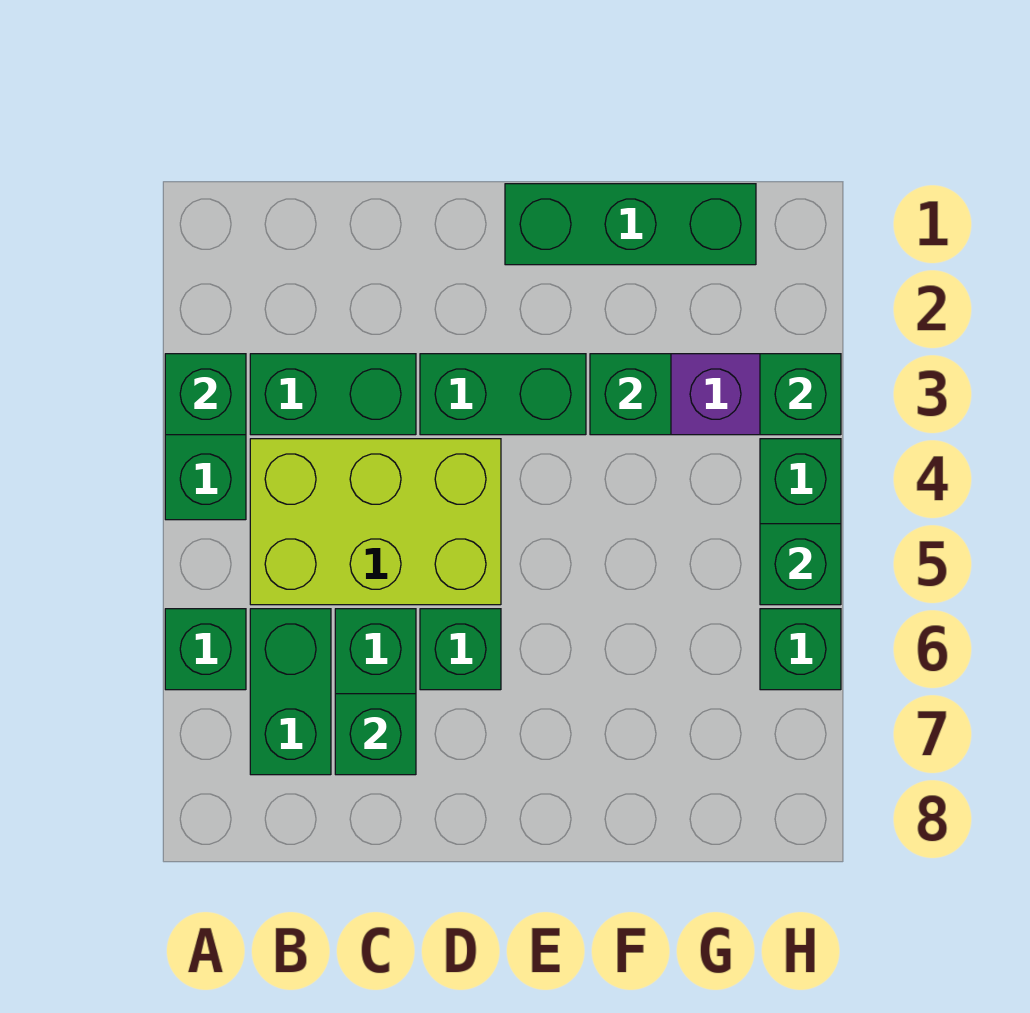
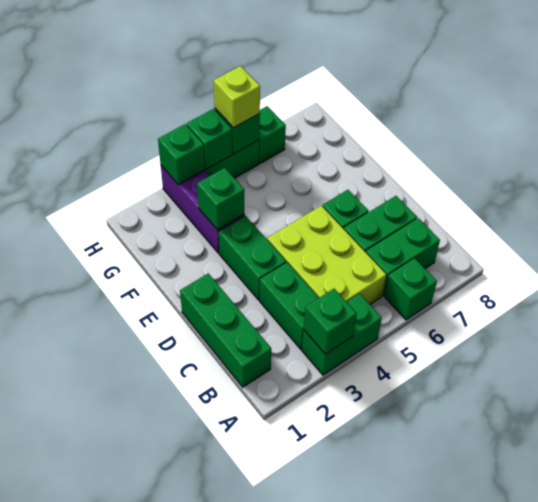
green 1x1 brick [335,694,416,775] -> green 1x1 brick moved to [187,109,232,169]
green 1x3 brick [505,184,756,265] -> green 1x3 brick moved to [180,273,271,387]
none -> lime 1x1 brick [214,66,260,128]

